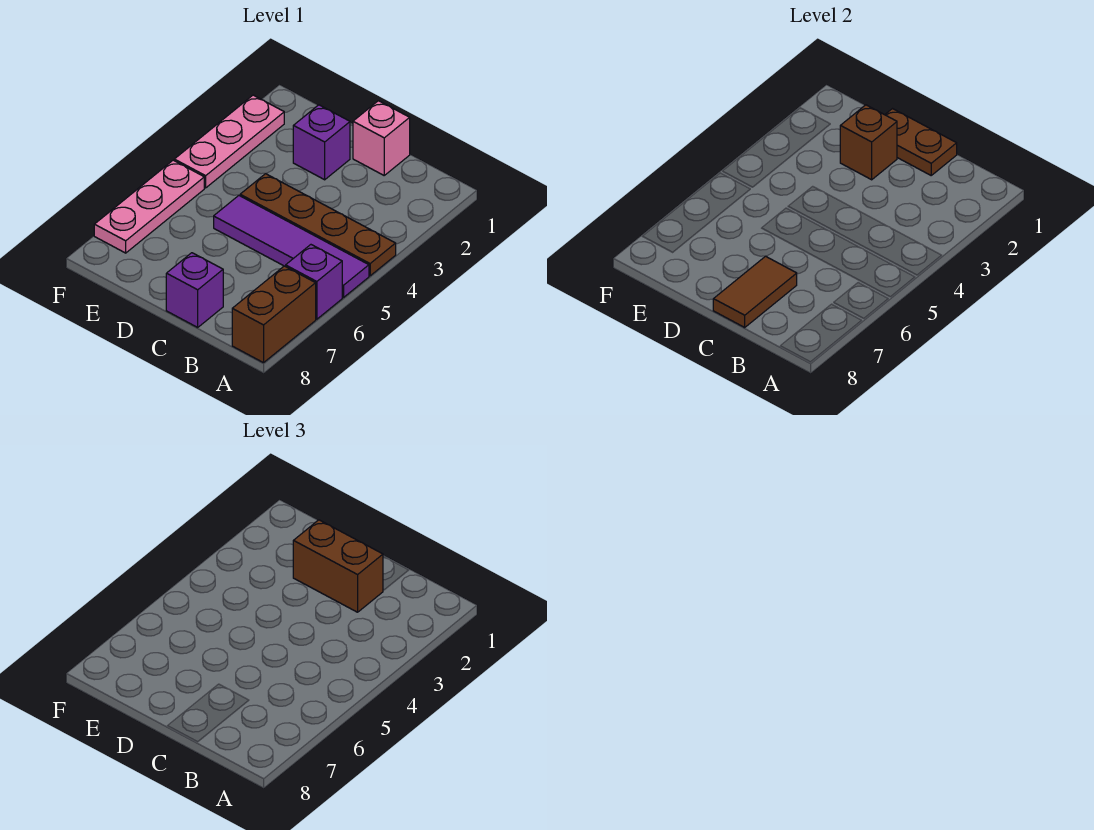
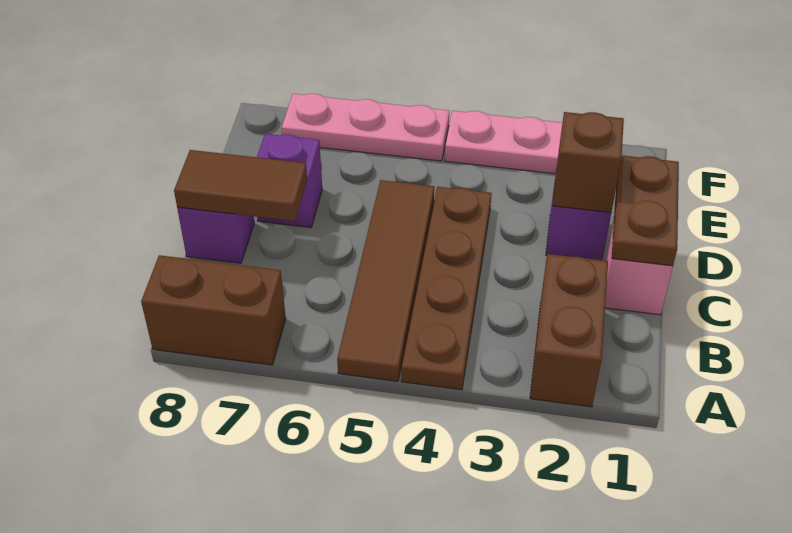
purple 1x4 tile [214,196,369,298] -> brown 1x4 tile [337,180,434,381]
purple 1x1 brick [286,245,342,319] -> purple 1x1 brick moved to [257,134,322,227]
brown 1x2 brick [293,520,383,612] -> brown 1x2 brick moved to [530,254,608,407]

